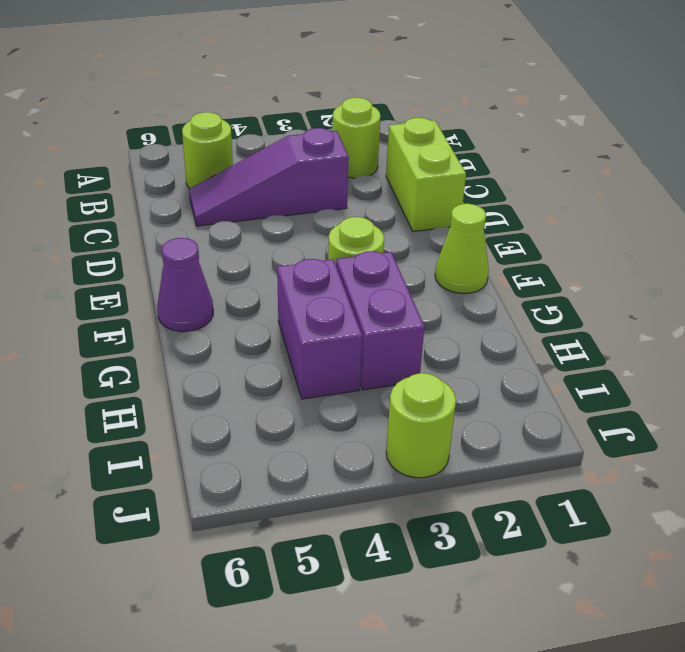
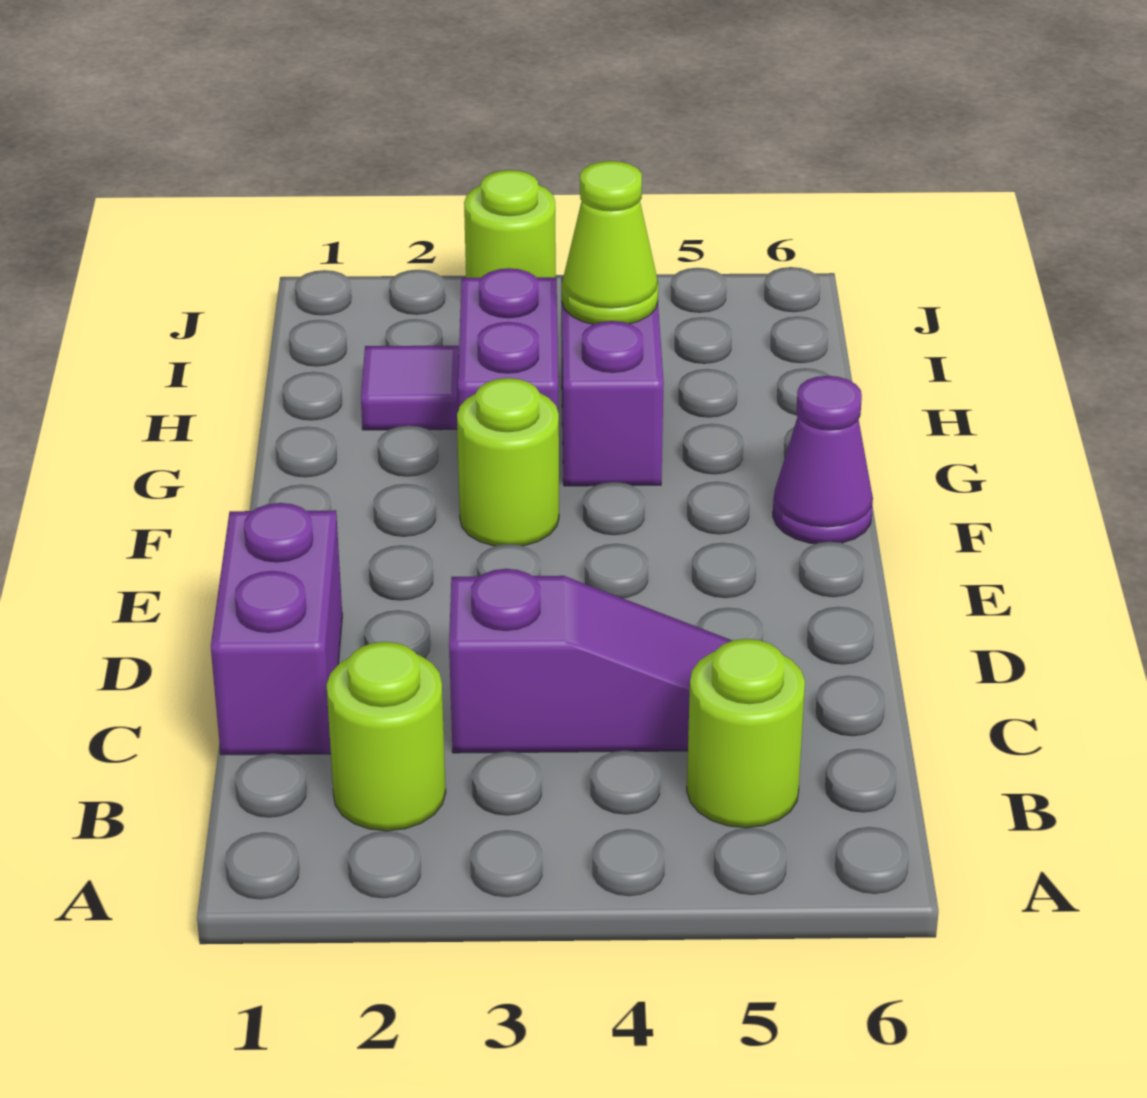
lime 1x2 brick [386,118,466,232] -> purple 1x2 brick [211,503,342,755]
lime 1x1 cone [435,204,489,294] -> lime 1x1 cone moved to [561,161,658,324]
none -> purple 1x1 tile [361,346,459,430]

